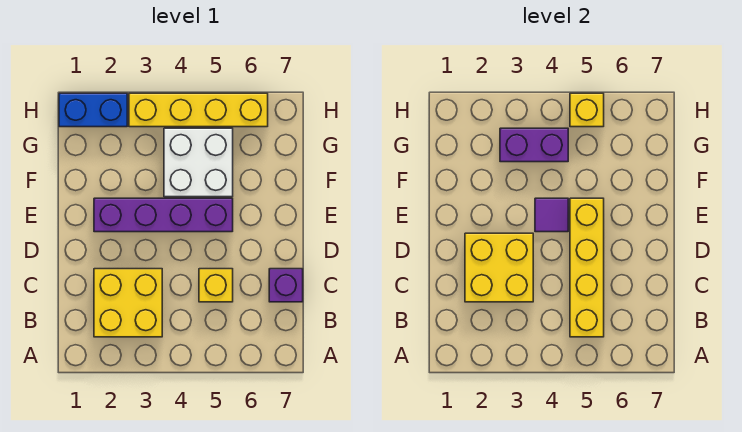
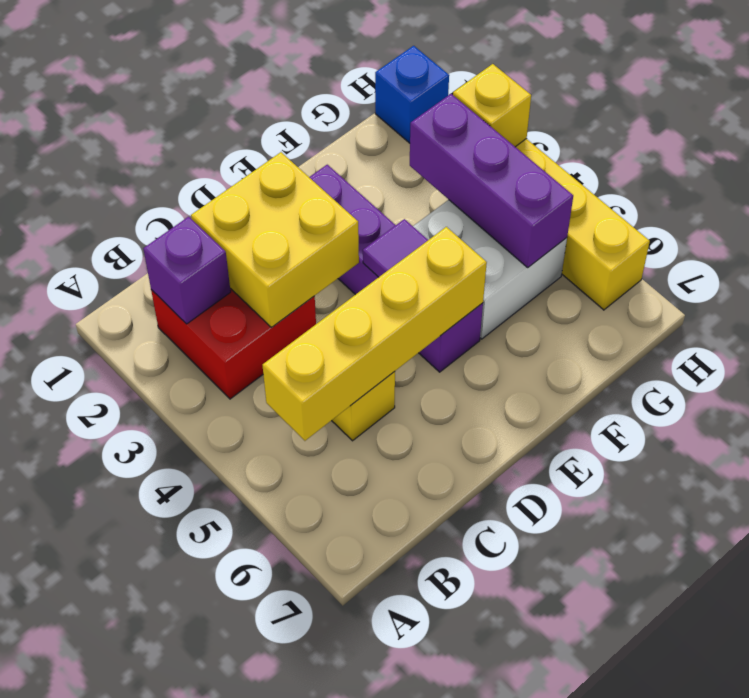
yellow 2x2 brick [94,269,162,337] -> red 2x2 brick [151,288,316,399]
purple 1x1 brick [269,269,303,302] -> purple 1x1 brick moved to [143,217,231,324]
purple 1x2 brick [500,128,568,162] -> purple 1x3 brick [410,94,573,267]
blue 1x2 brick [59,93,127,127] -> blue 1x1 brick [375,46,449,143]
yellow 1x1 brick [570,93,604,127] -> yellow 1x1 brick moved to [453,64,531,147]

